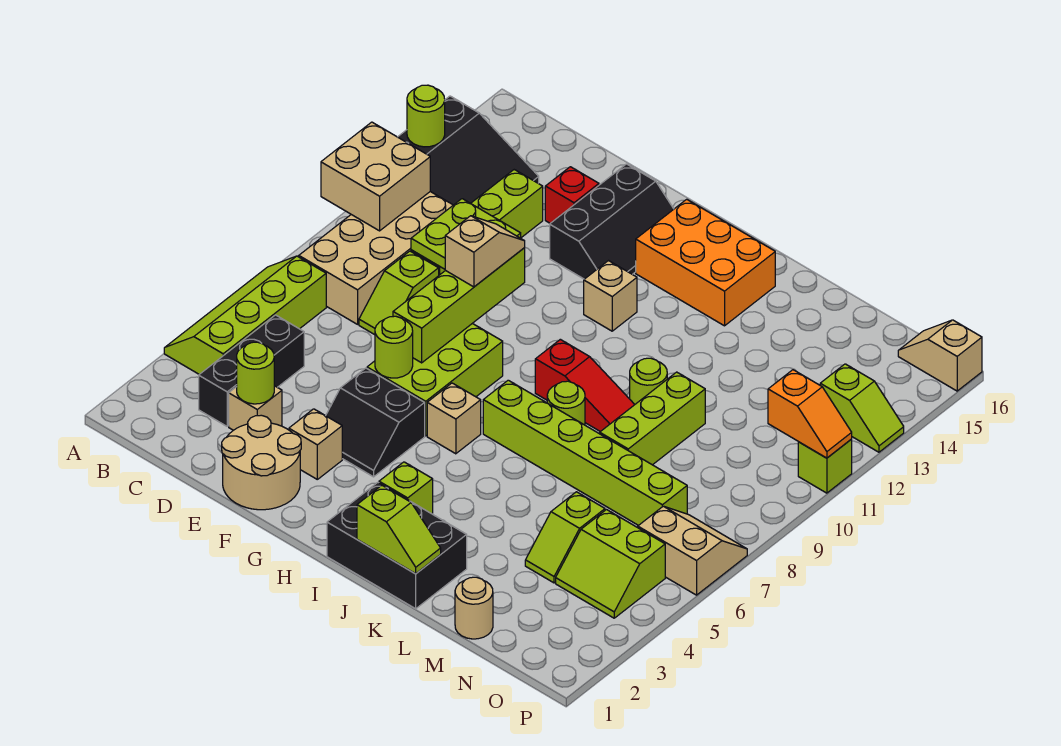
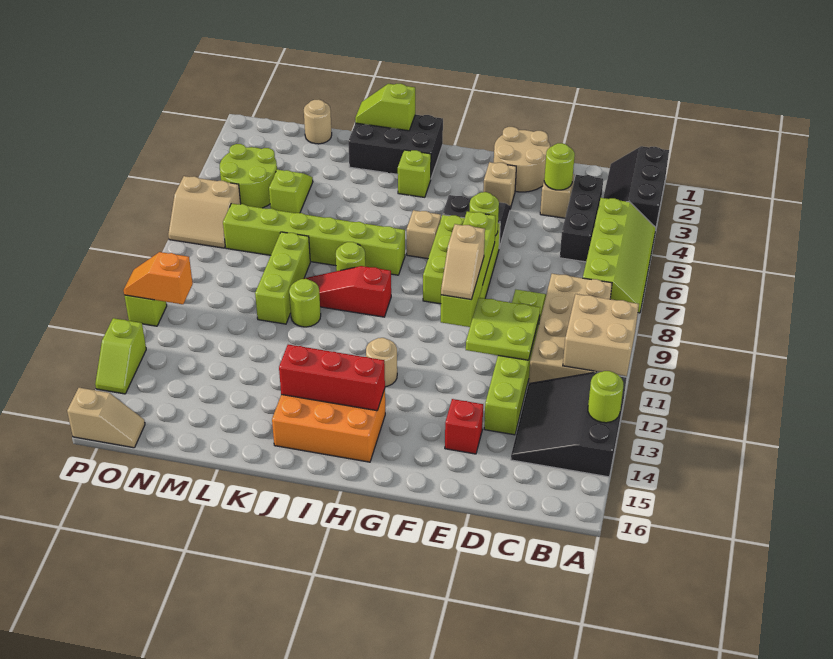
black 2x3 slope [550,164,674,279] -> black 2x3 slope moved to [603,146,669,227]
tan 1x1 brick [584,261,637,331] -> tan 1x1 round brick [366,338,397,387]
none -> red 1x3 brick [279,344,385,411]
lime 2x2 slope [556,510,665,618] -> lime 2x2 round brick [220,144,277,208]
lime 1x2 slope [820,364,904,452] -> lime 1x2 slope turned to [95,318,146,394]

